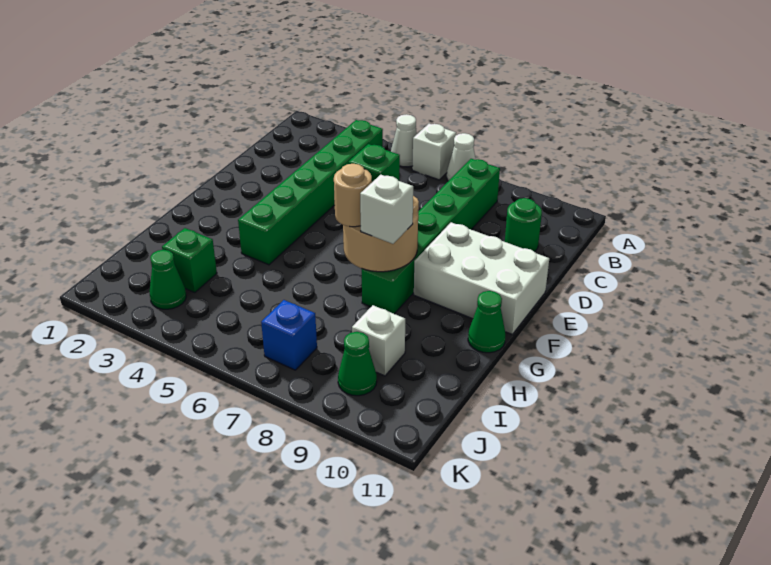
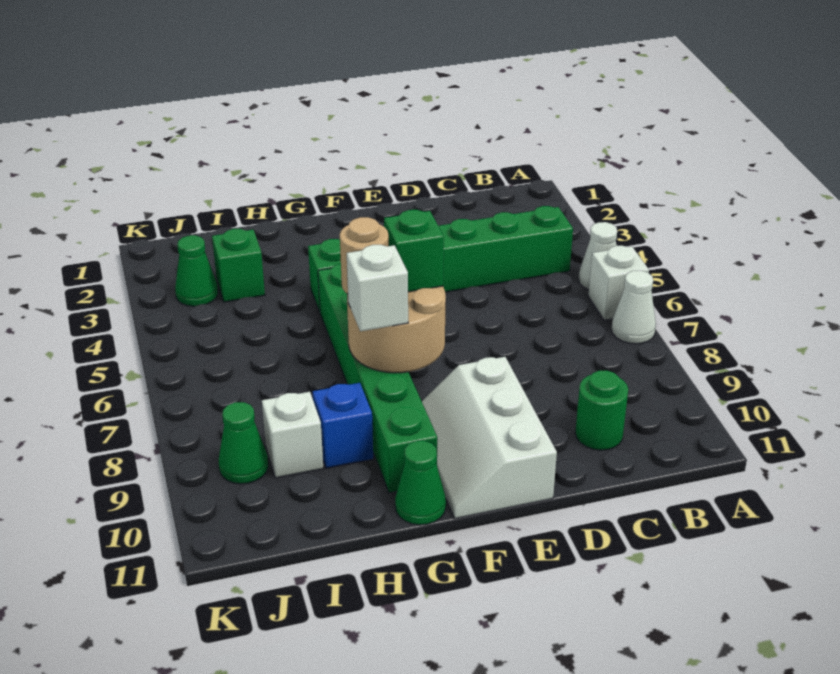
green 1x6 brick [362,159,500,314] -> green 1x6 brick turned to [318,263,437,493]
white 2x3 brick [414,222,549,334] -> white 2x3 slope [422,357,557,518]
blue 1x1 brick [261,300,317,370] -> blue 1x1 brick moved to [312,383,373,468]

